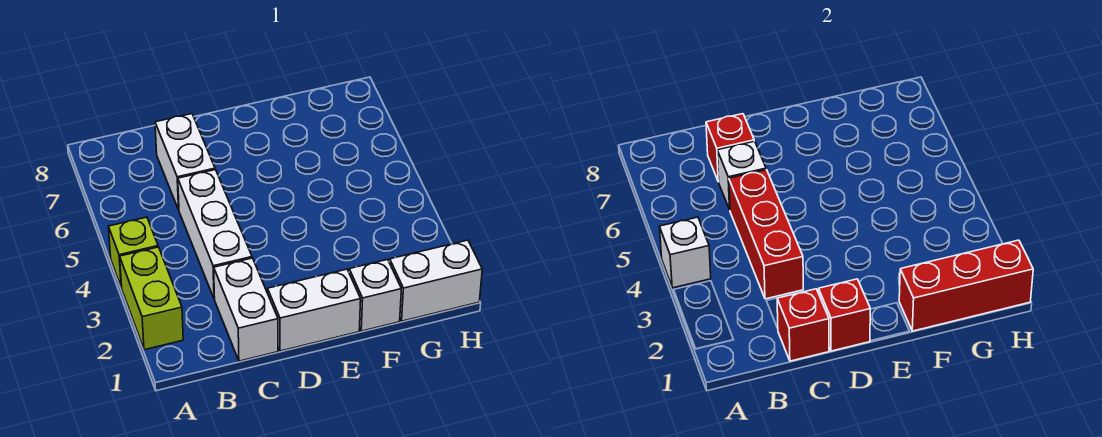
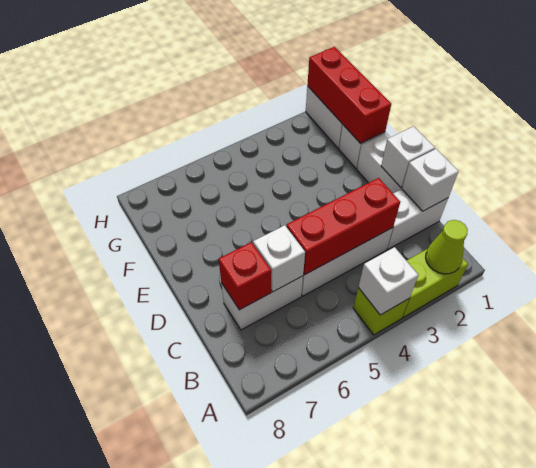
none -> lime 1x1 cone [425,220,468,274]
red 1x1 brick [777,289,829,361] -> white 1x1 brick [402,149,459,211]
red 1x1 brick [819,279,870,351] -> white 1x1 brick [381,126,435,187]

